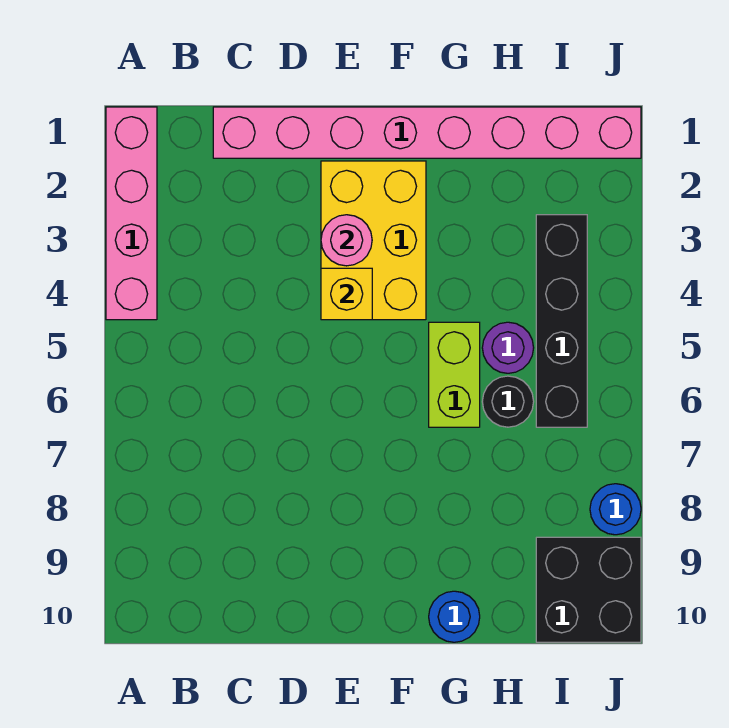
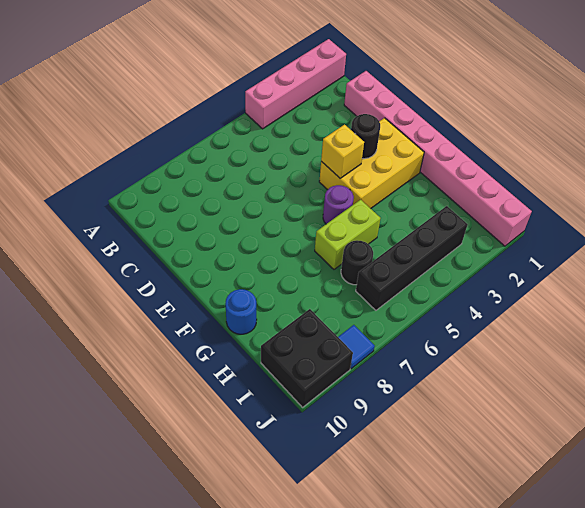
pink 1x1 round brick [321,215,372,266] -> black 1x1 round brick [351,114,380,159]
purple 1x1 round brick [482,322,534,373] -> purple 1x1 round brick moved to [323,185,354,224]
blue 1x1 round brick [590,484,641,535] -> blue 1x1 tile [338,325,375,369]

